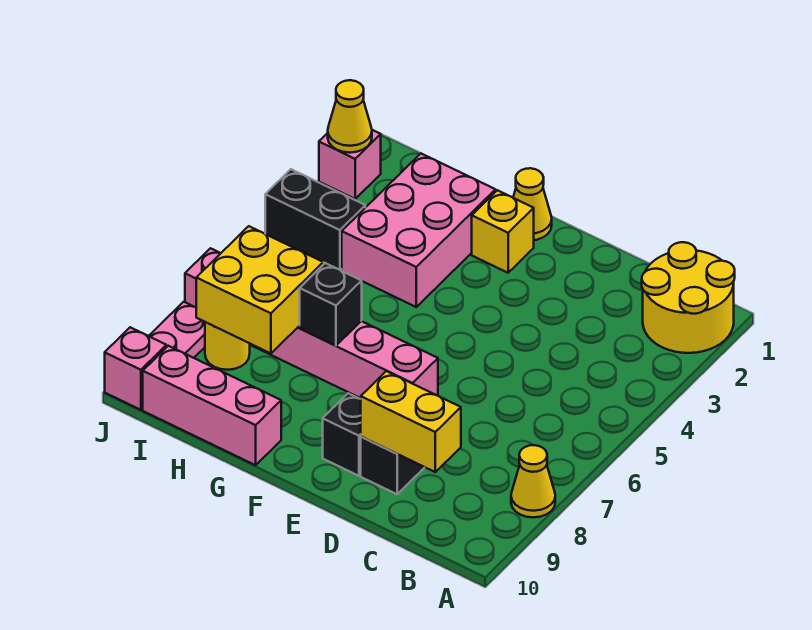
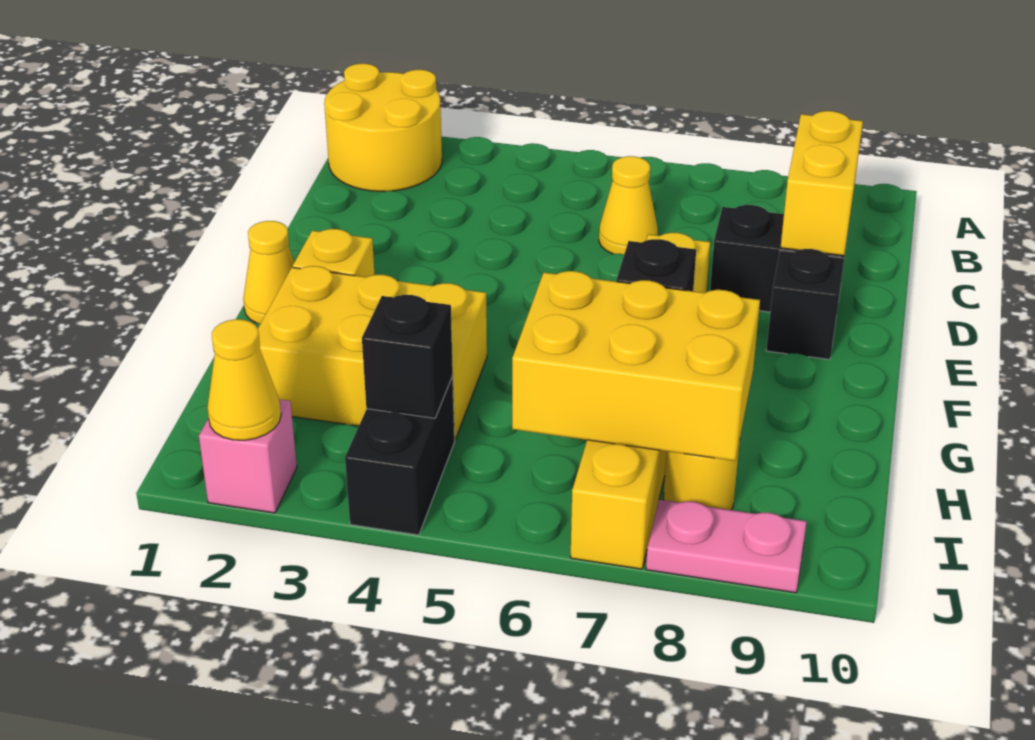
yellow 1x1 cone [511,445,555,517] -> yellow 1x1 cone moved to [599,156,658,254]
pink 1x6 brick [185,248,438,398] -> yellow 1x6 brick [571,233,710,569]
pink 2x3 brick [342,154,495,307] -> yellow 2x3 brick [258,266,487,440]
pink 1x3 brick [143,346,281,465] -> none
yellow 2x2 brick [196,226,323,353] -> yellow 2x3 brick [512,271,760,461]
none -> black 1x1 brick [362,295,453,418]
pink 1x1 brick [105,327,166,410] -> none

